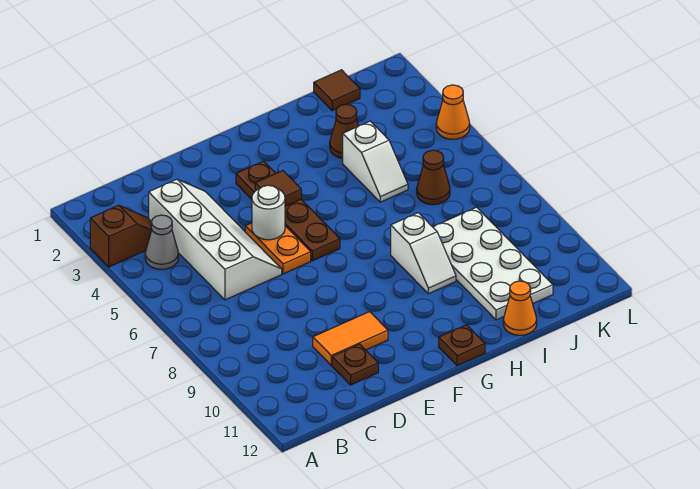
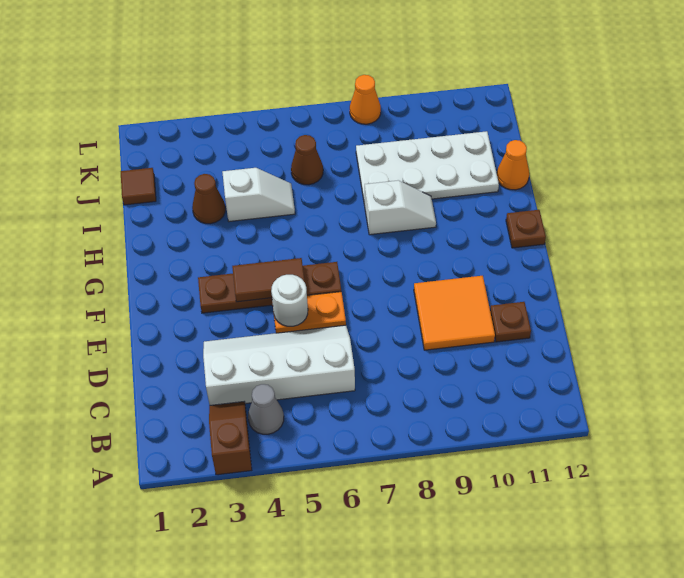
orange 1x2 tile [313,312,388,365] -> orange 2x2 tile [414,276,495,350]
brown 1x1 tile [255,171,301,206] -> brown 1x2 tile [232,258,305,302]
orange 1x1 cone [436,85,470,139] -> orange 1x1 cone moved to [350,75,381,124]

